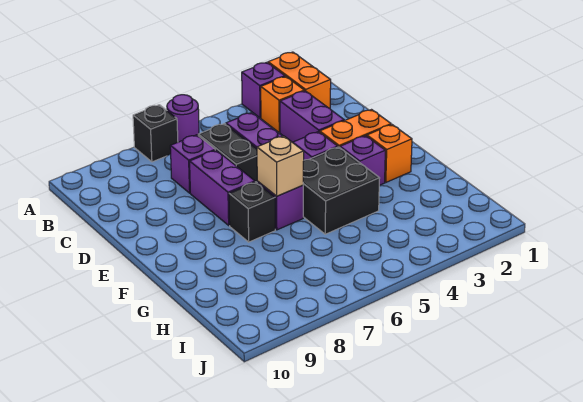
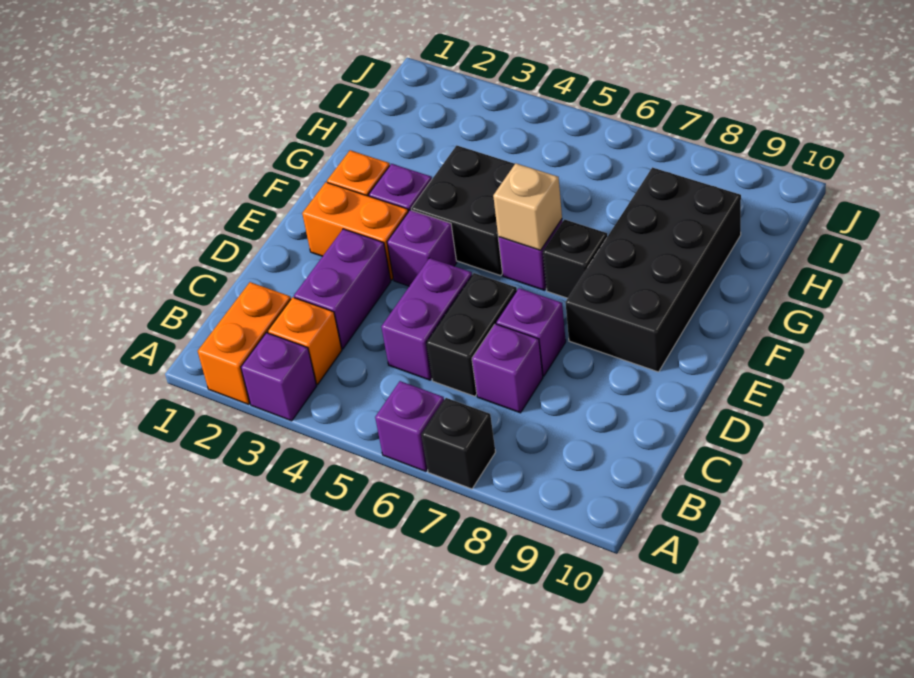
purple 1x1 round brick [167,95,199,142] -> purple 1x1 brick [375,381,444,471]
purple 1x2 brick [190,150,255,225] -> purple 1x1 brick [496,288,566,376]
none -> black 2x4 brick [566,167,741,372]

